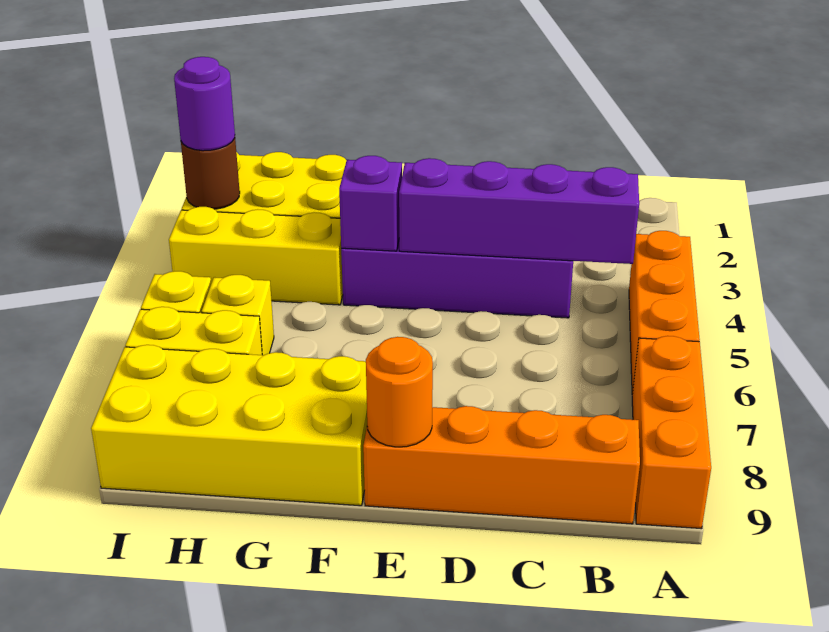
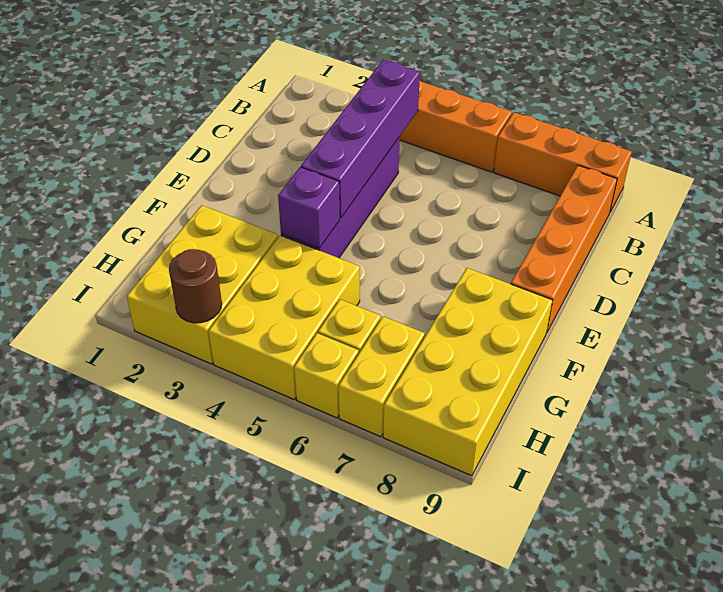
orange 1x1 round brick [366,337,433,447] -> none
yellow 1x3 brick [169,207,343,305] -> yellow 2x3 brick [209,236,360,400]
purple 1x1 round brick [174,57,235,151] -> none

